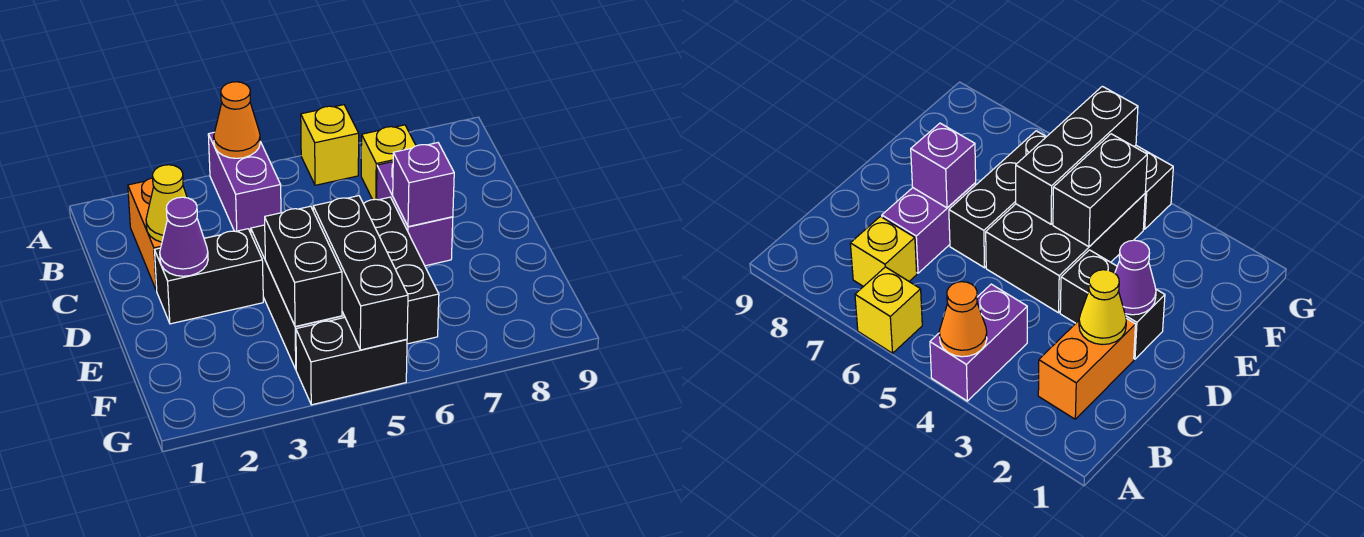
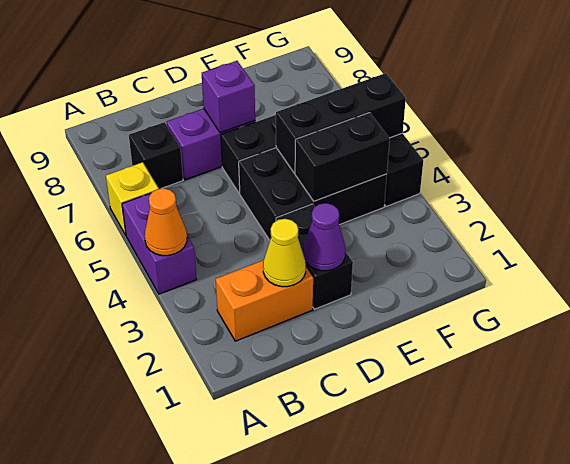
purple 1x2 brick [208,133,281,233] -> purple 1x2 brick turned to [122,193,197,294]
yellow 1x1 brick [361,125,416,200] -> black 1x1 brick [129,122,183,189]

